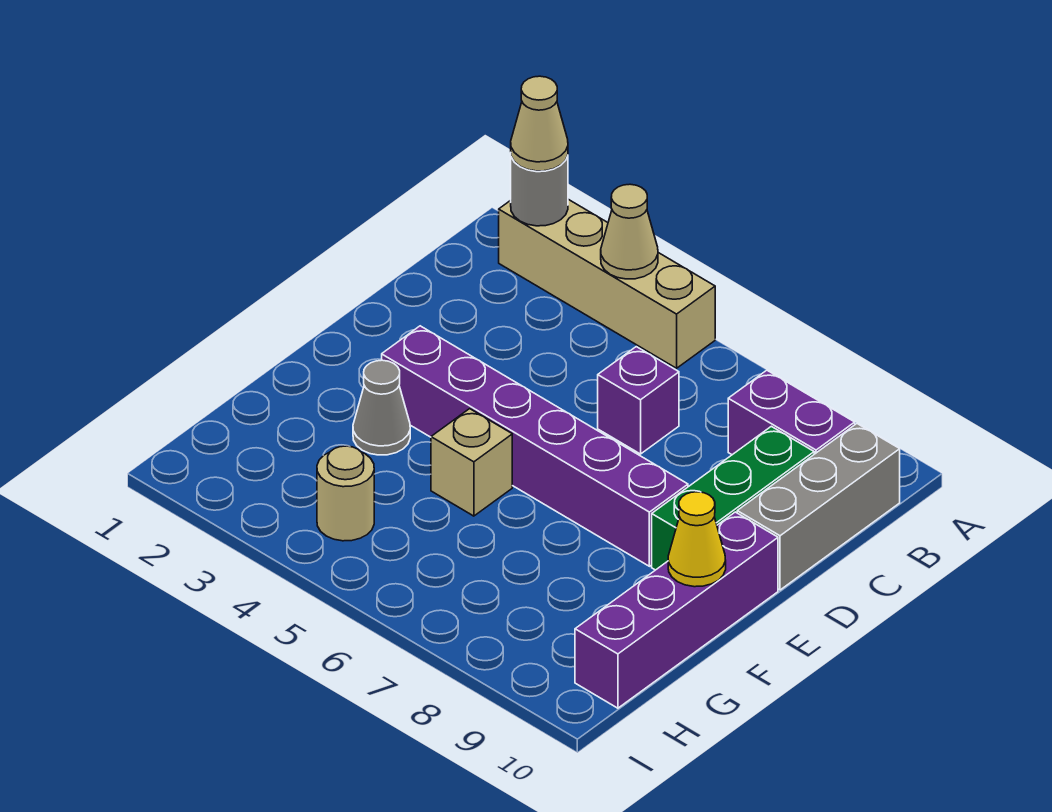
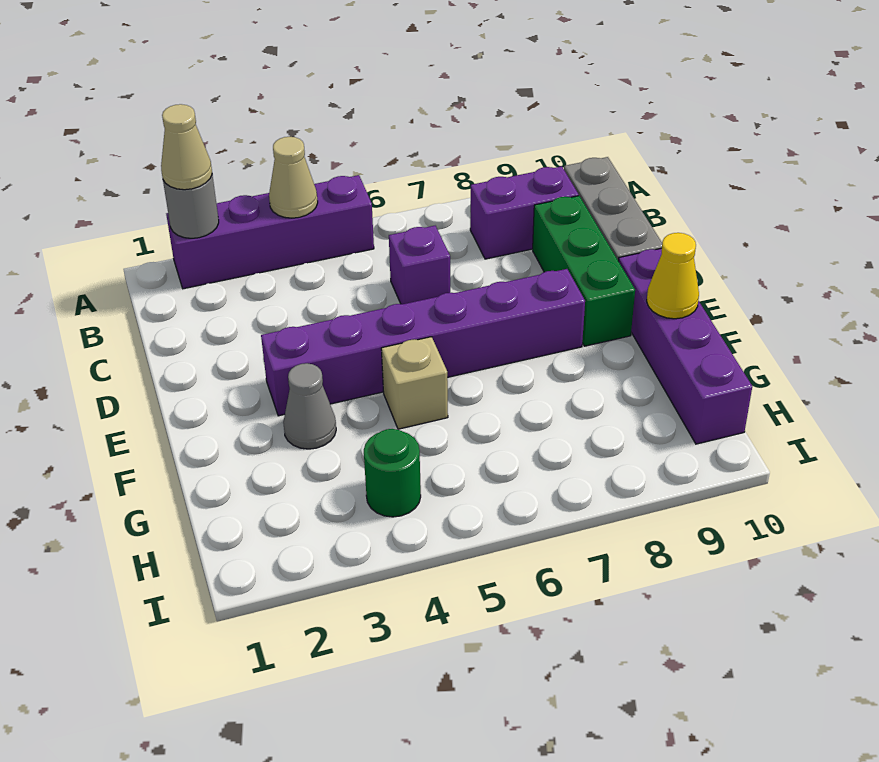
tan 1x4 brick [499,199,715,368] -> purple 1x4 brick [166,175,374,289]
tan 1x1 round brick [317,446,374,541] -> green 1x1 round brick [364,429,421,517]

